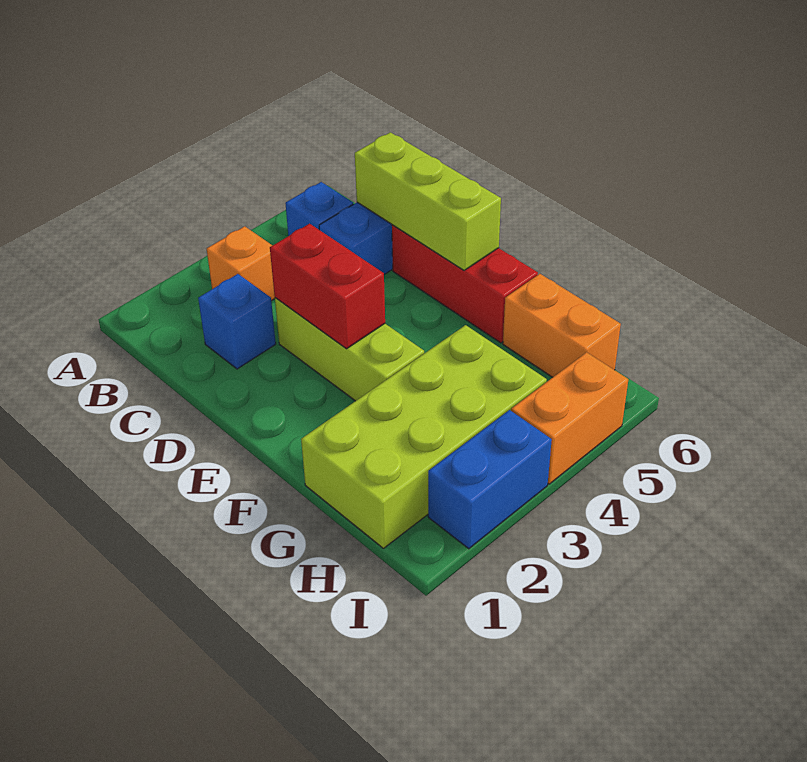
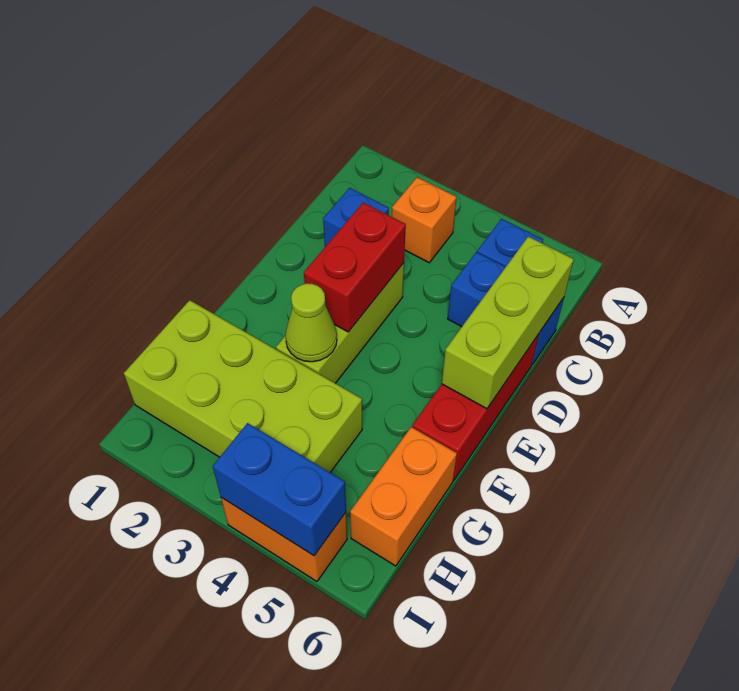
none -> lime 1x1 cone [285,283,337,362]
blue 1x2 brick [428,410,552,549] -> blue 1x2 brick moved to [213,423,346,556]

